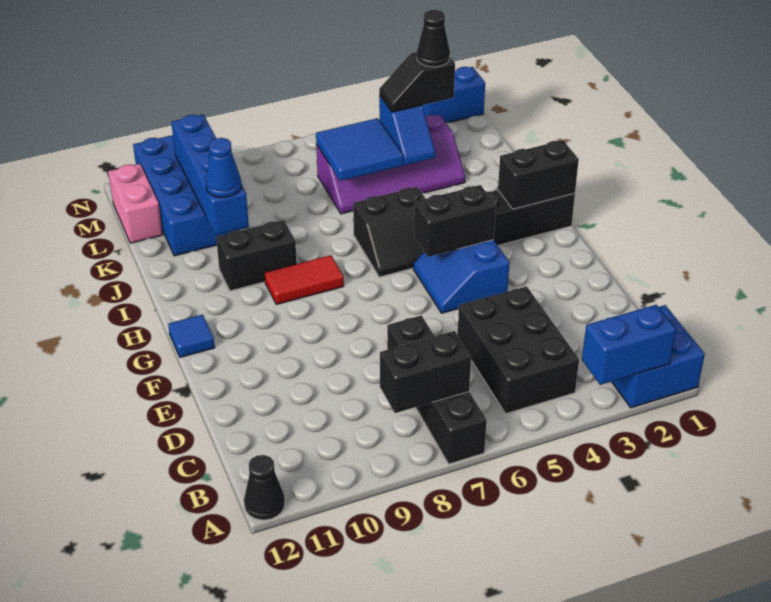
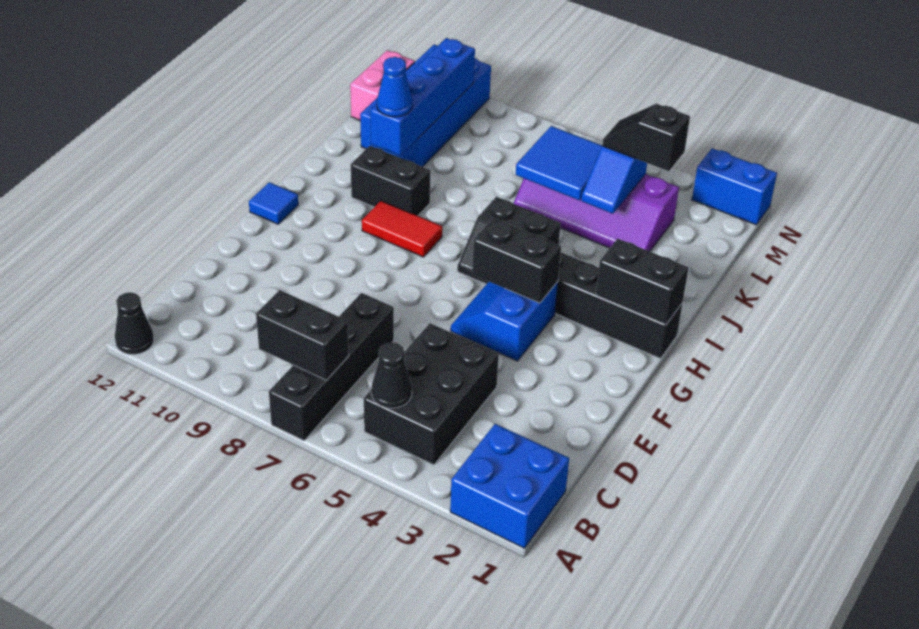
blue 1x2 brick [582,305,676,385] -> none
black 1x1 cone [417,10,450,67] -> black 1x1 cone moved to [371,342,412,408]

